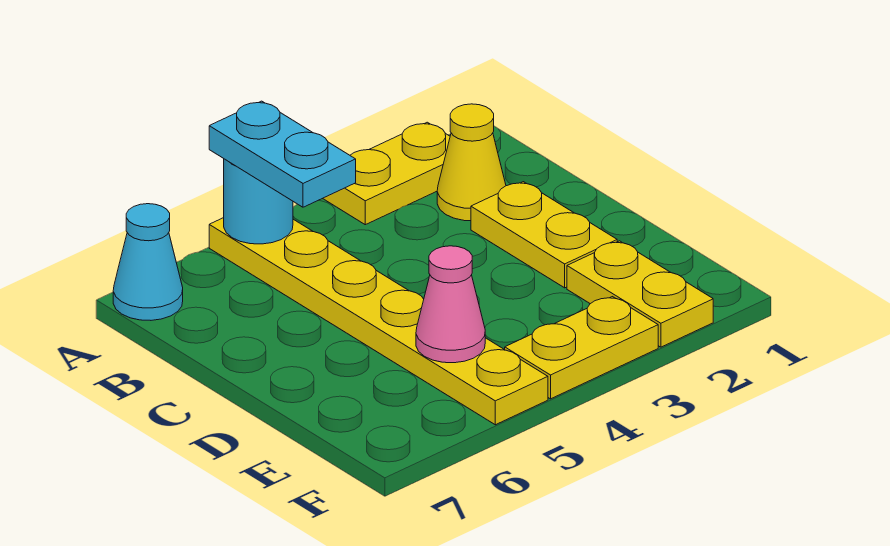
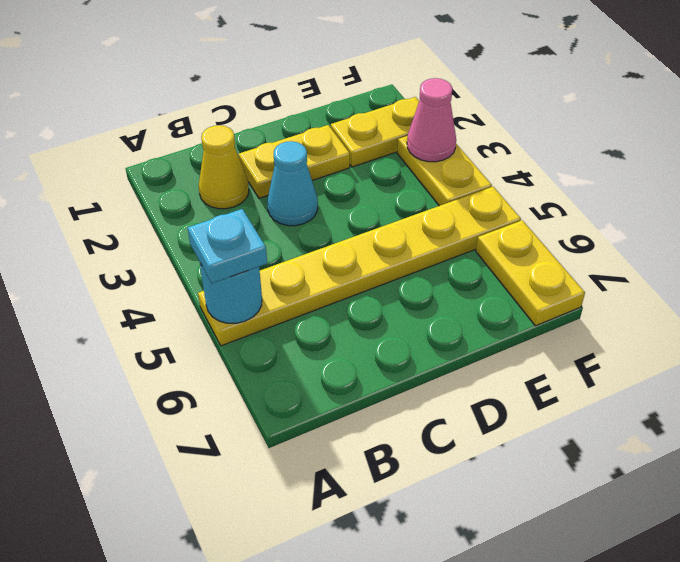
yellow 1x2 plate [323,122,450,225] -> yellow 1x2 plate moved to [476,220,585,326]
cyan 1x2 plate [209,101,356,207] -> cyan 1x1 plate [188,209,267,283]
cyan 1x1 cone [113,204,183,320] -> cyan 1x1 cone moved to [267,141,318,226]
pink 1x1 cone [416,246,485,363] -> pink 1x1 cone moved to [407,78,456,162]

